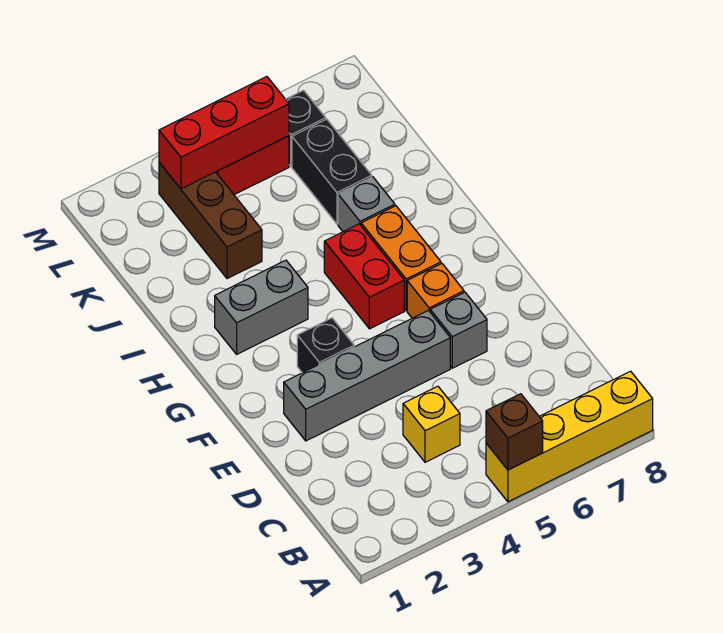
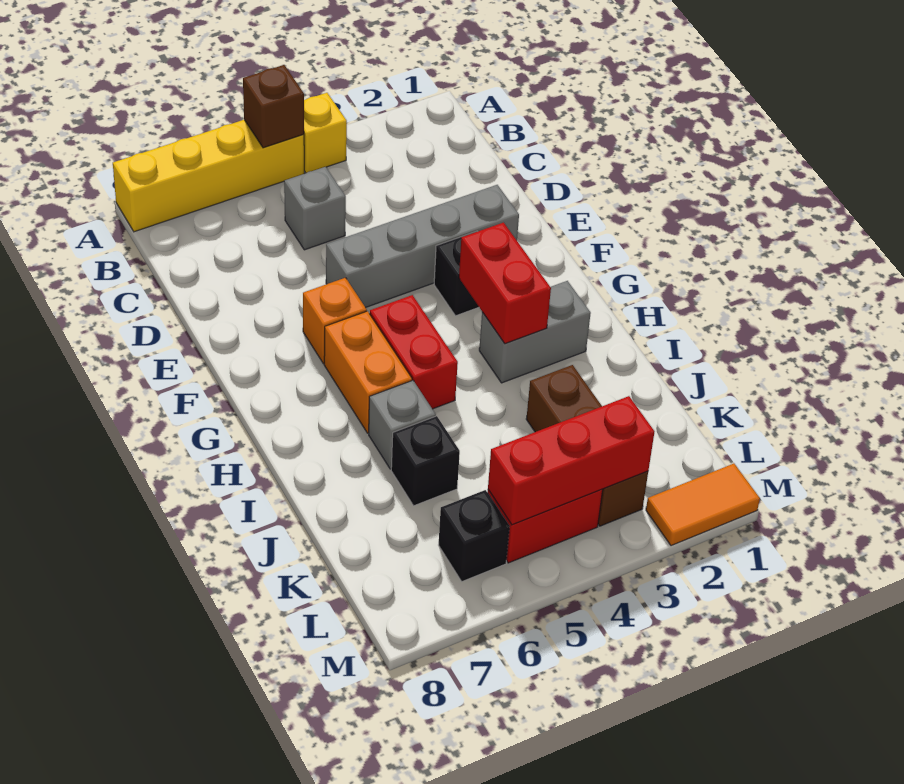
yellow 1x1 brick [403,386,460,462] -> yellow 1x1 brick moved to [304,93,347,173]
grey 1x1 brick [430,292,487,368] -> grey 1x1 brick moved to [284,167,346,250]
none -> red 1x2 brick [459,223,551,344]
black 1x2 brick [292,119,372,224] -> black 1x1 brick [391,416,460,506]
none -> orange 1x2 tile [646,464,760,546]

